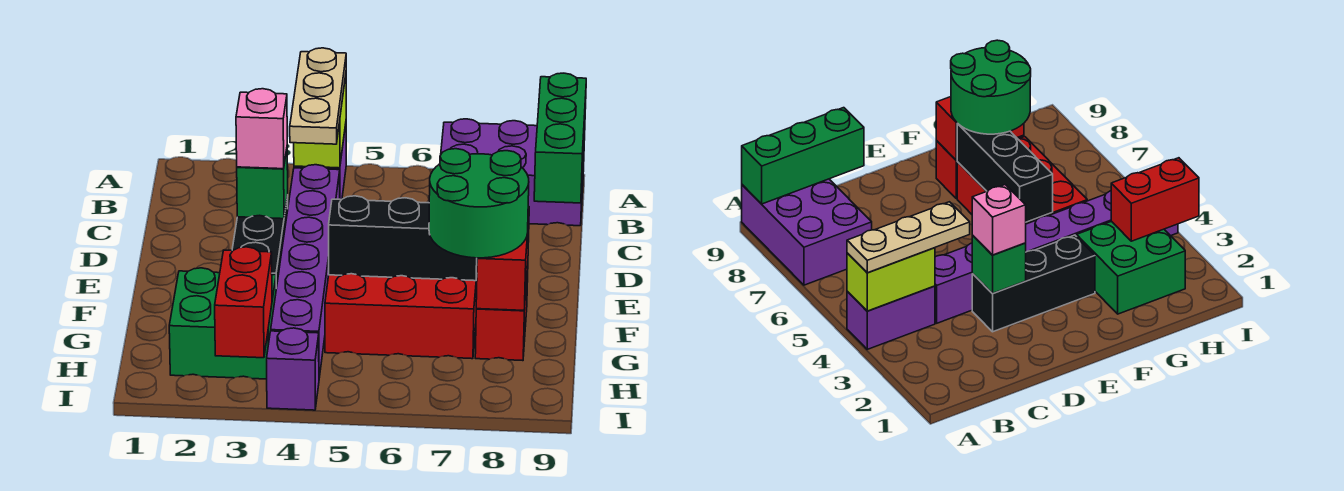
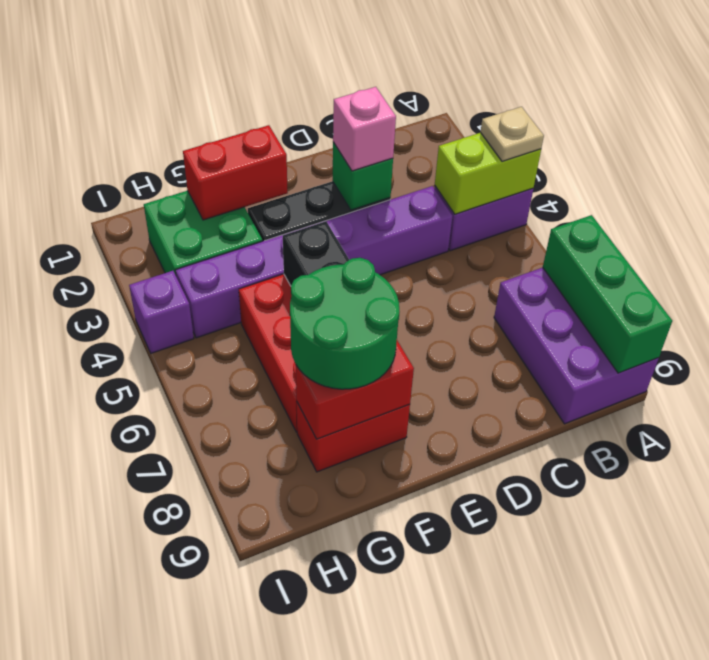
tan 1x3 plate [290,48,346,144] -> tan 1x1 plate [481,107,544,162]
green 1x3 brick [534,73,586,203] -> green 1x3 brick turned to [543,215,672,373]
red 1x2 brick [215,247,272,358] -> red 1x2 brick moved to [183,125,288,220]

